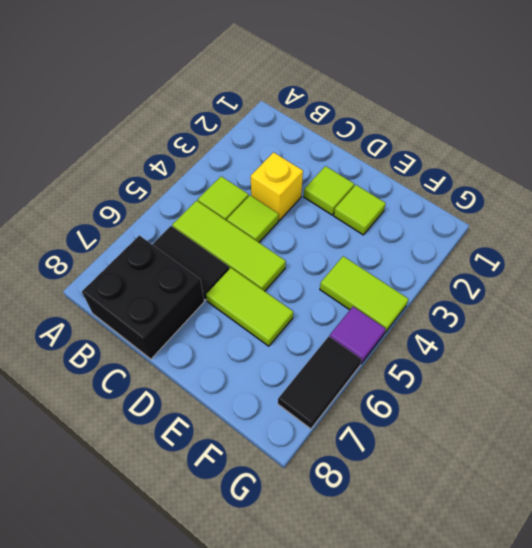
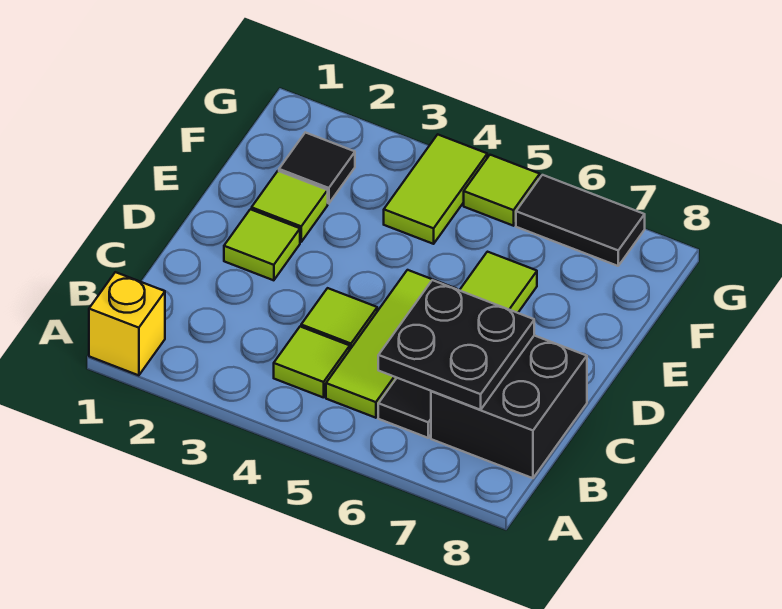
none -> black 2x2 plate [378,280,534,410]
yellow 1x1 brick [251,152,303,220] -> yellow 1x1 brick moved to [89,272,165,375]
none -> black 1x1 tile [279,132,355,204]
purple 1x1 tile [330,307,386,364] -> lime 1x1 tile [464,155,540,226]

